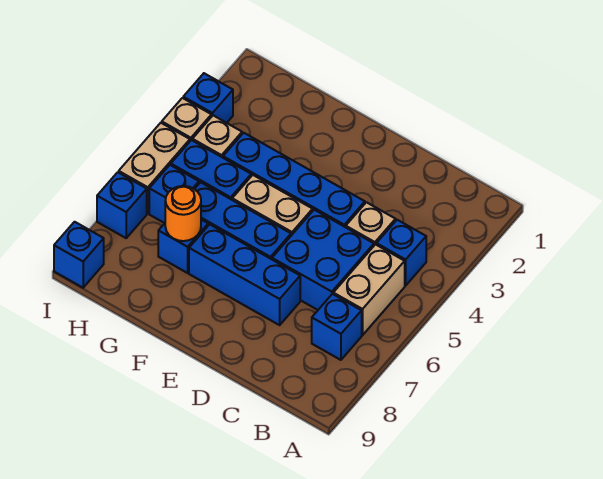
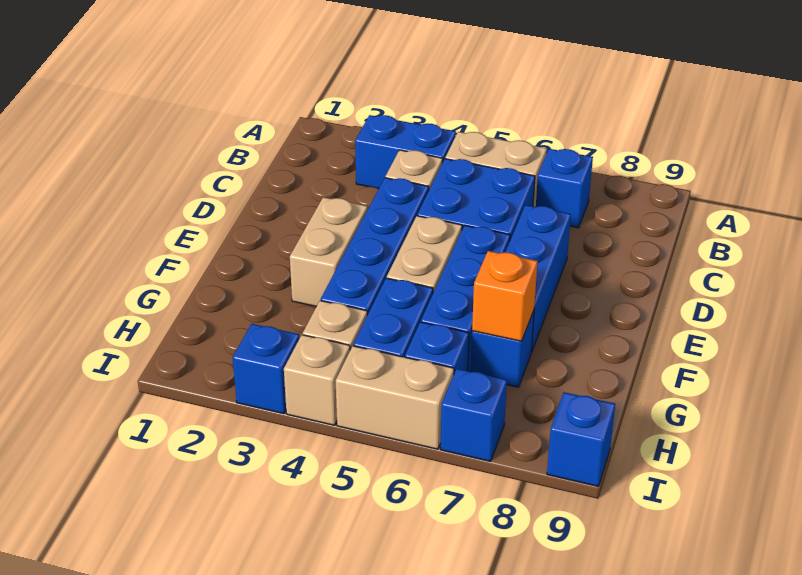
blue 1x1 brick [376,220,426,286] -> blue 1x2 brick [355,115,456,189]
none -> tan 1x2 brick [290,197,367,306]
orange 1x1 round brick [165,186,201,241] -> orange 1x1 brick [472,251,538,341]

